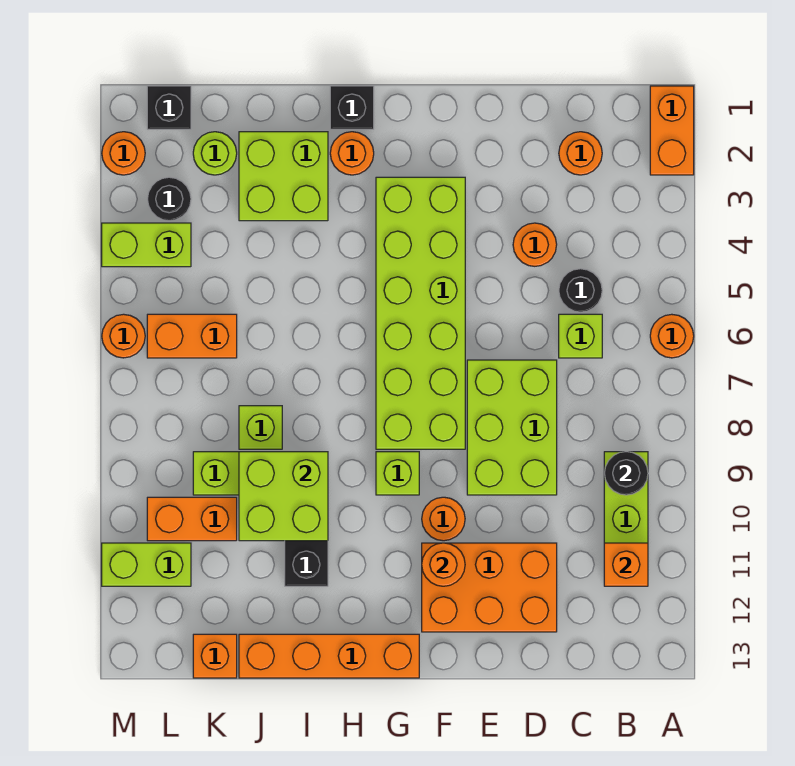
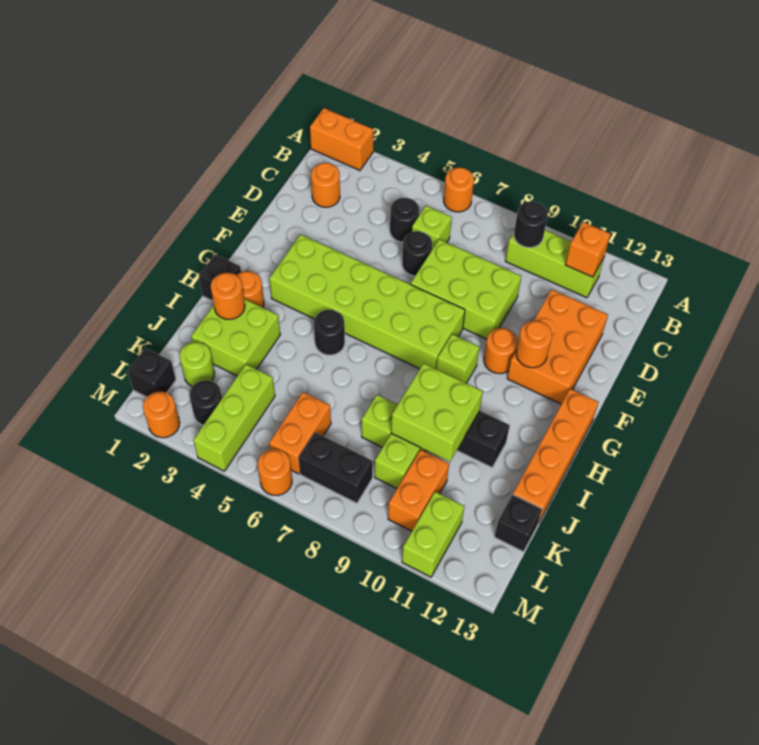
orange 1x1 round brick [513,223,557,266] -> orange 1x1 round brick moved to [211,273,245,319]
none -> black 1x1 round brick [402,231,432,276]
none -> black 1x1 round brick [314,310,345,355]
orange 1x1 brick [193,634,237,678] -> black 1x1 brick [495,494,542,552]
lime 1x2 brick [102,223,191,267] -> lime 1x3 brick [194,364,275,471]
none -> black 1x2 brick [299,432,373,503]

